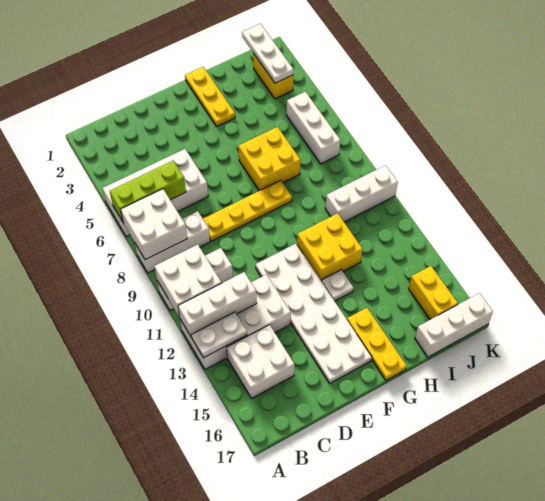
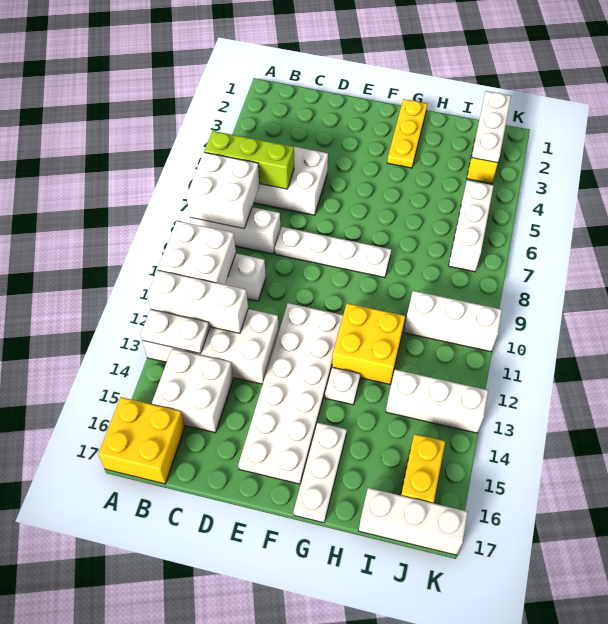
yellow 1x4 plate [203,180,292,241] -> white 1x4 plate [275,227,391,278]
yellow 2x2 brick [238,127,301,191] -> yellow 2x2 brick moved to [98,397,185,484]
yellow 1x3 plate [347,308,407,380] -> white 1x3 plate [294,423,347,523]
none -> white 1x3 brick [386,370,488,433]

